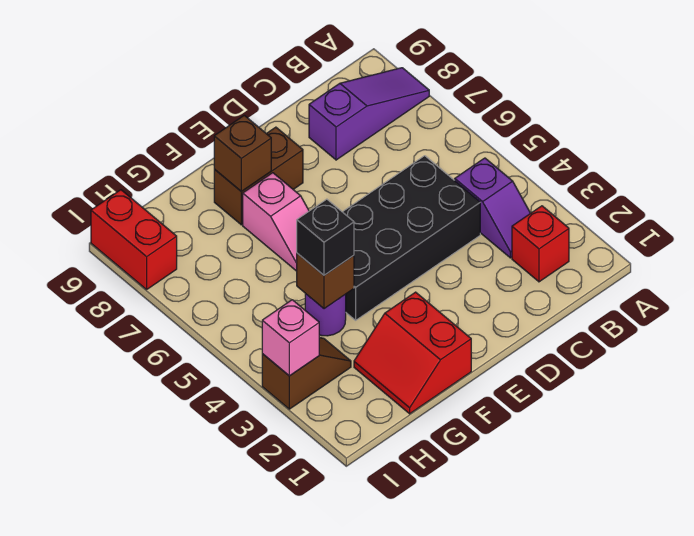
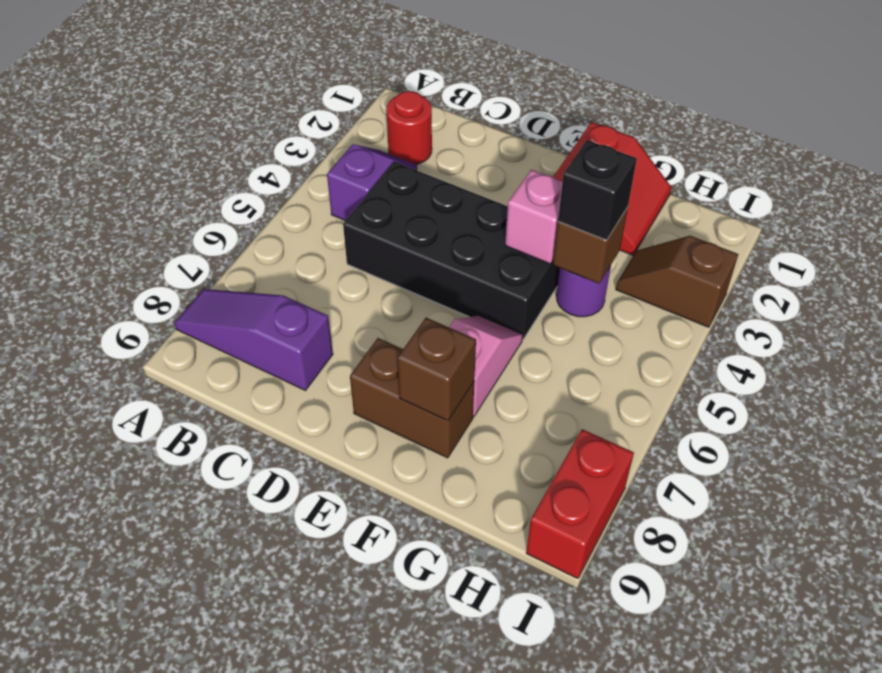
red 1x1 brick [512,206,569,282] -> red 1x1 round brick [387,91,432,164]
pink 1x1 brick [262,300,319,376] -> pink 1x1 brick moved to [505,170,562,264]

